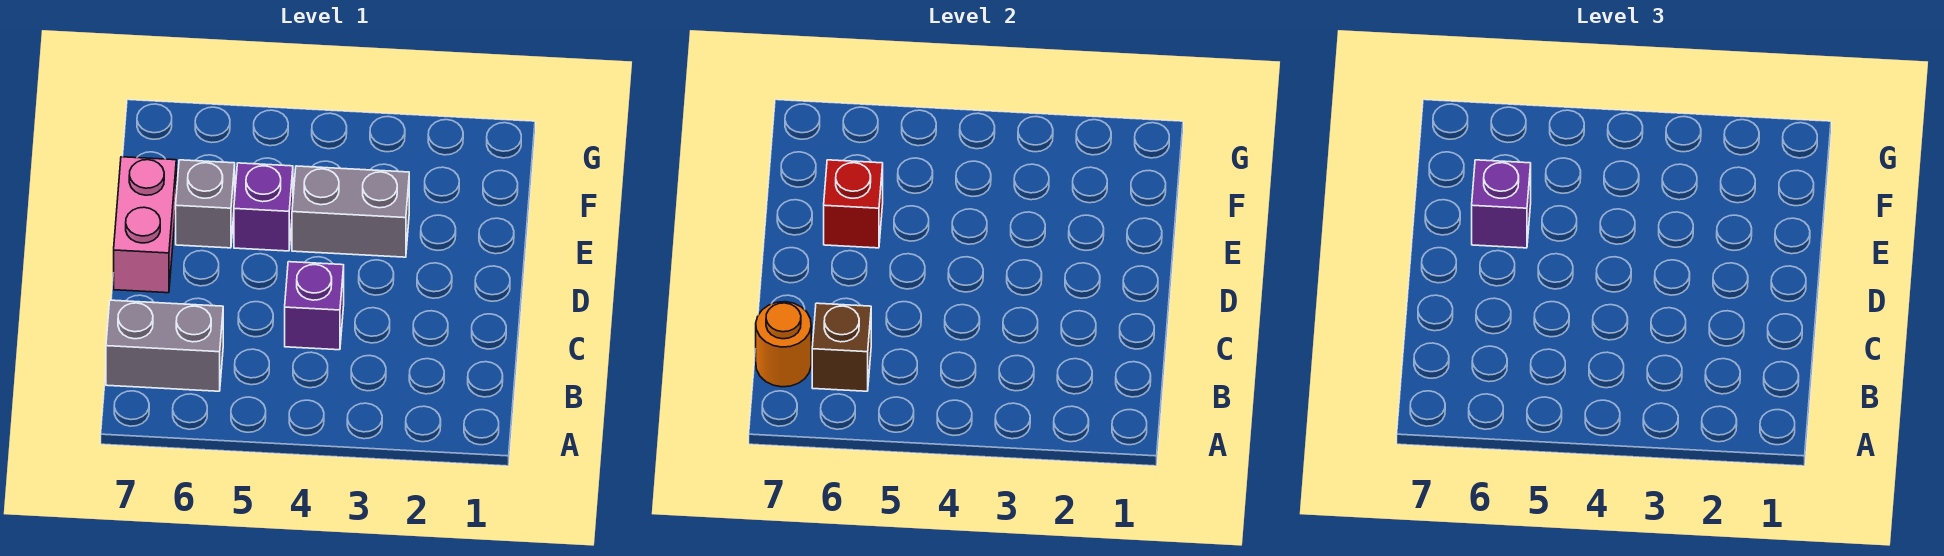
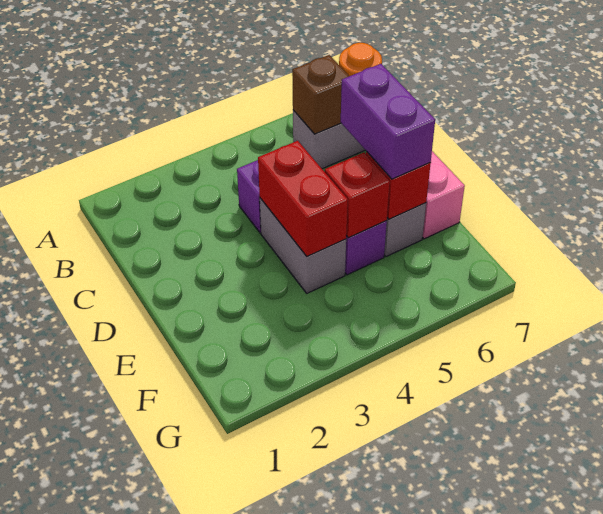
none -> red 1x2 brick [258,141,348,256]
grey 1x2 brick [292,166,409,257] -> grey 1x2 brick turned to [260,198,346,293]
none -> red 1x1 brick [325,152,390,238]
purple 1x1 brick [1472,160,1531,248] -> purple 1x2 brick [341,64,435,179]

